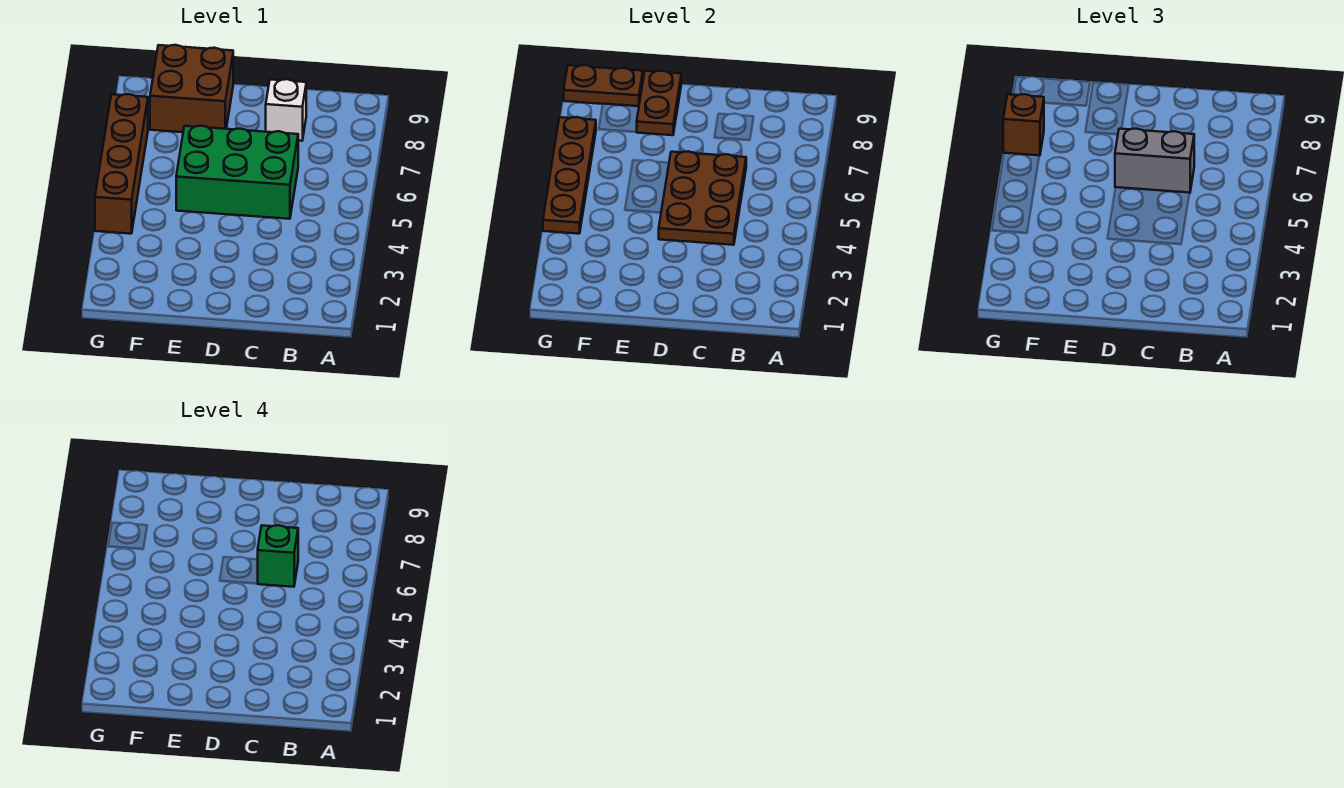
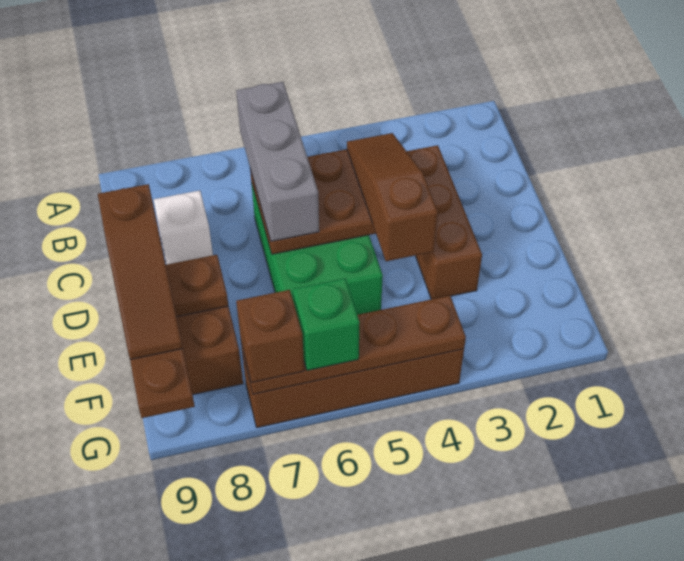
none -> brown 1x3 brick [407,145,482,299]
none -> brown 1x3 slope [347,133,438,261]
grey 1x2 brick [1115,129,1194,193] -> grey 1x3 brick [236,82,319,241]
green 1x1 brick [258,525,298,587] -> green 1x1 brick moved to [293,278,360,371]
none -> brown 1x3 slope [98,184,183,360]

